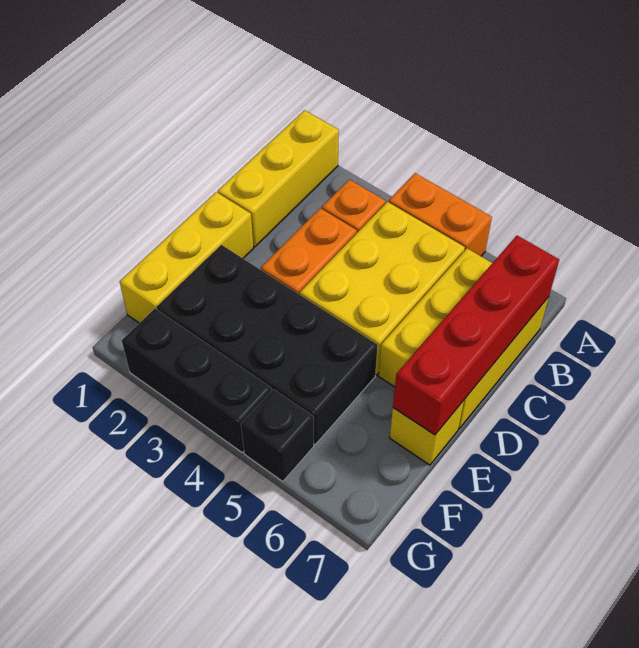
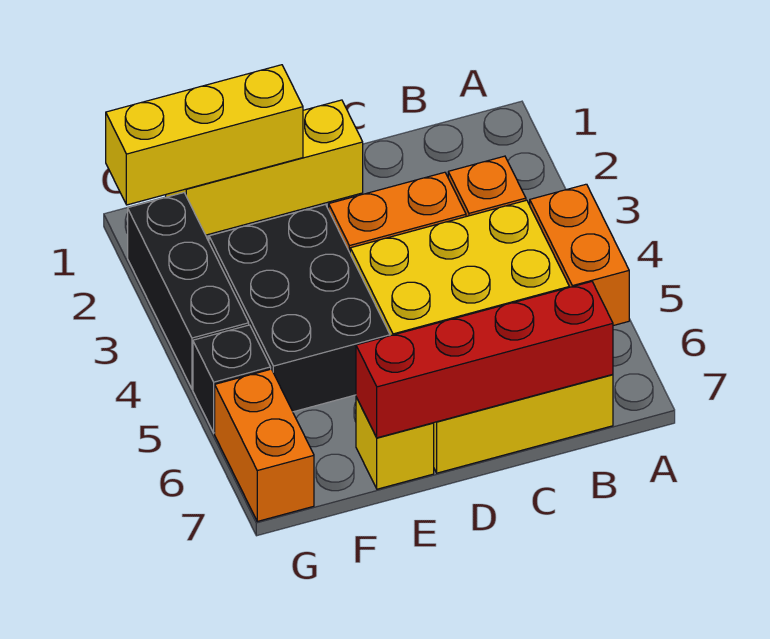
yellow 1x3 brick [218,110,339,247] -> yellow 1x3 brick moved to [106,65,303,205]
black 2x4 brick [157,245,378,444] -> black 2x3 brick [209,204,390,412]
none -> orange 1x2 brick [215,369,314,521]

